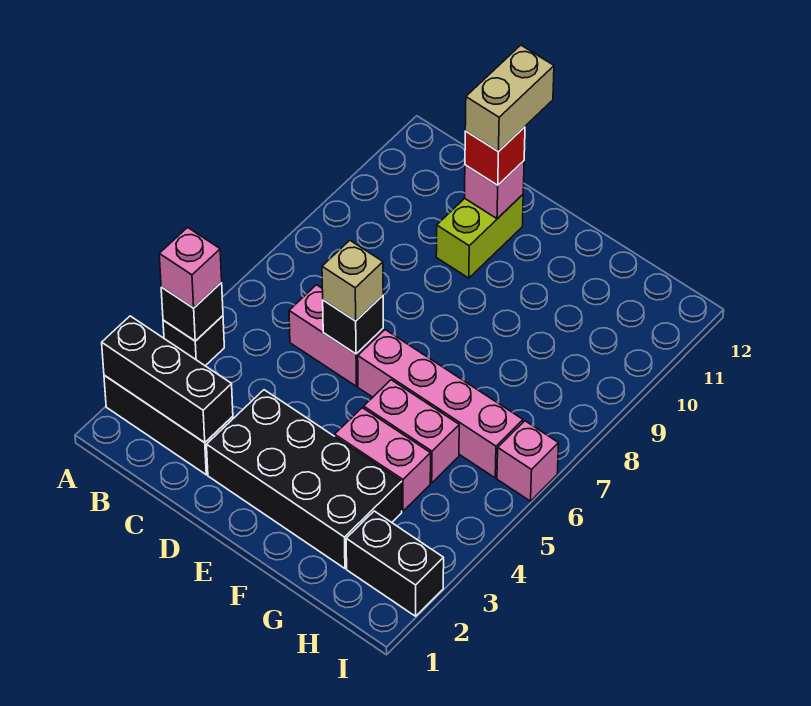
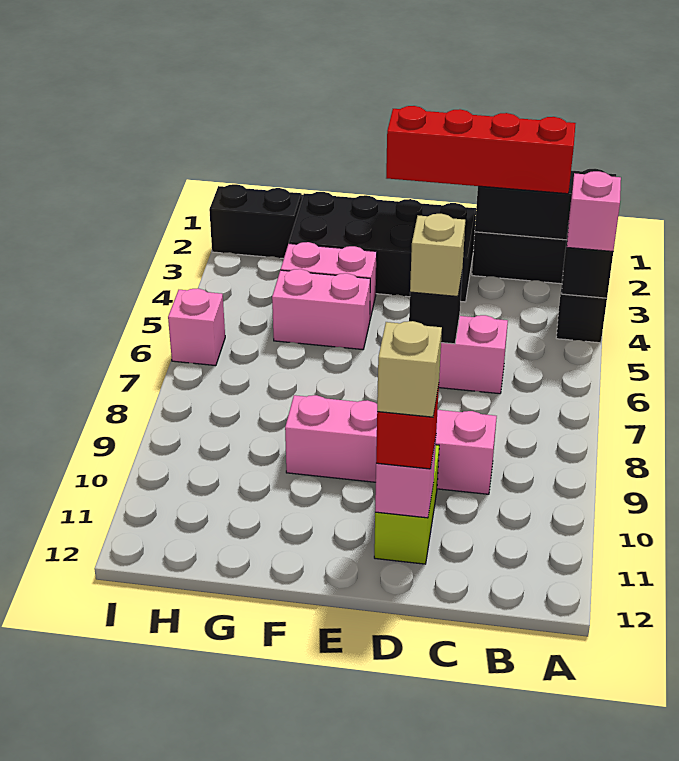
none -> red 1x4 brick [386,106,576,194]
tan 1x2 brick [465,45,554,152] -> tan 1x1 brick [377,321,442,417]
pink 1x4 brick [358,330,523,478] -> pink 1x4 brick moved to [285,395,497,494]

